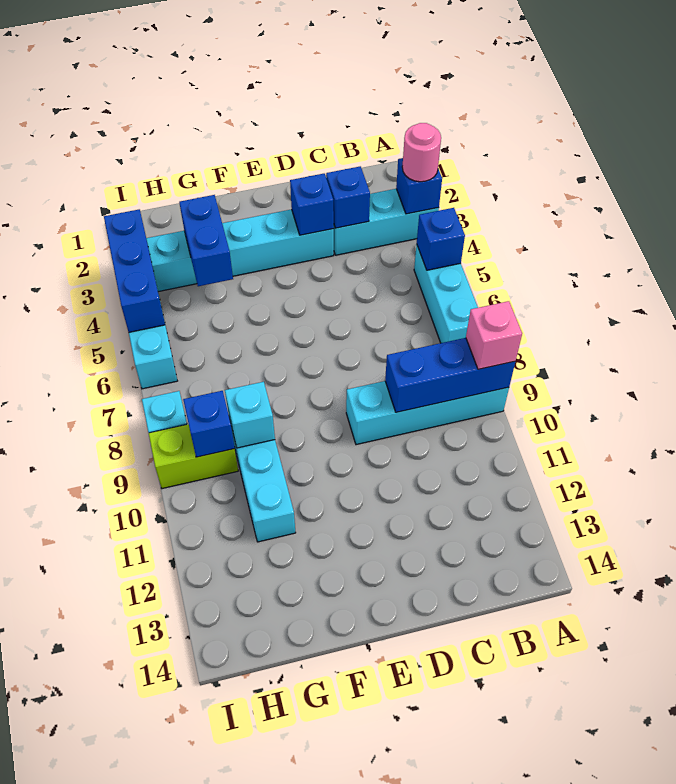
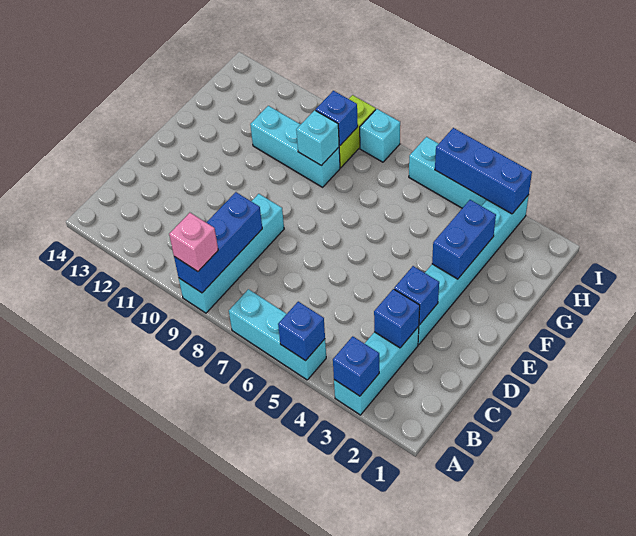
pink 1x1 round brick [402,123,441,182] -> none
blue 1x2 brick [179,195,233,286] -> blue 1x2 brick turned to [432,200,496,279]

